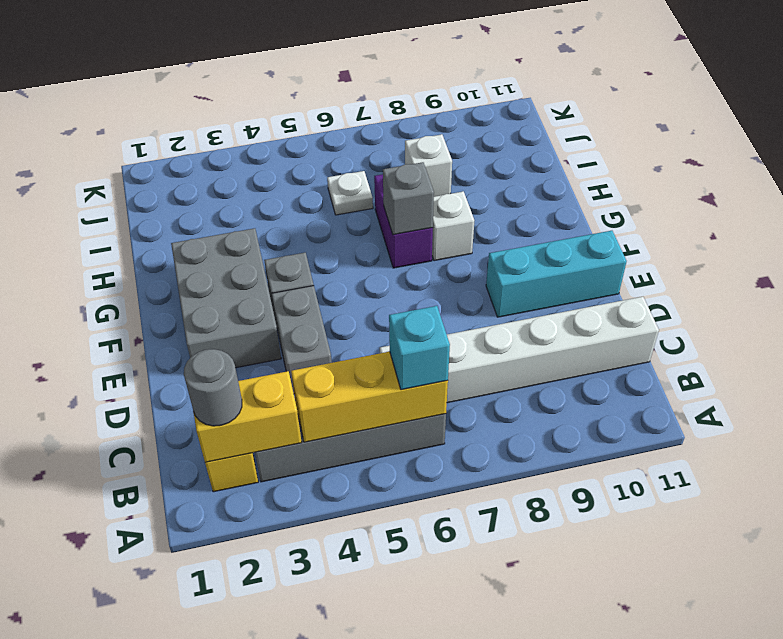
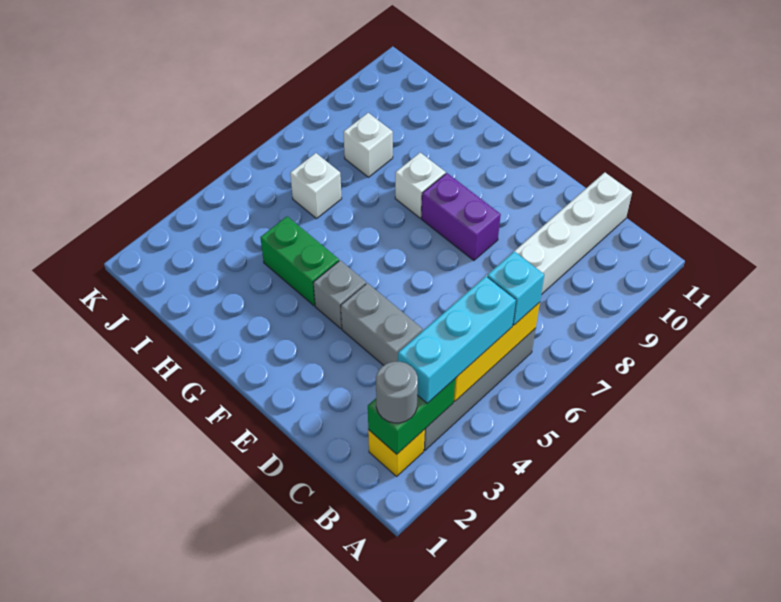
yellow 1x2 brick [193,371,302,462] -> green 1x2 brick [368,379,455,454]
grey 2x3 brick [171,228,281,368] -> none
cyan 1x3 brick [486,231,627,317] -> cyan 1x3 brick moved to [398,276,516,403]
none -> green 1x2 brick [260,216,339,306]
purple 1x2 brick [374,174,433,268] -> purple 1x2 brick moved to [421,173,501,261]
grey 1x1 brick [383,162,434,235] -> none
white 1x1 plate [327,171,373,215] -> white 1x1 brick [290,153,342,219]

